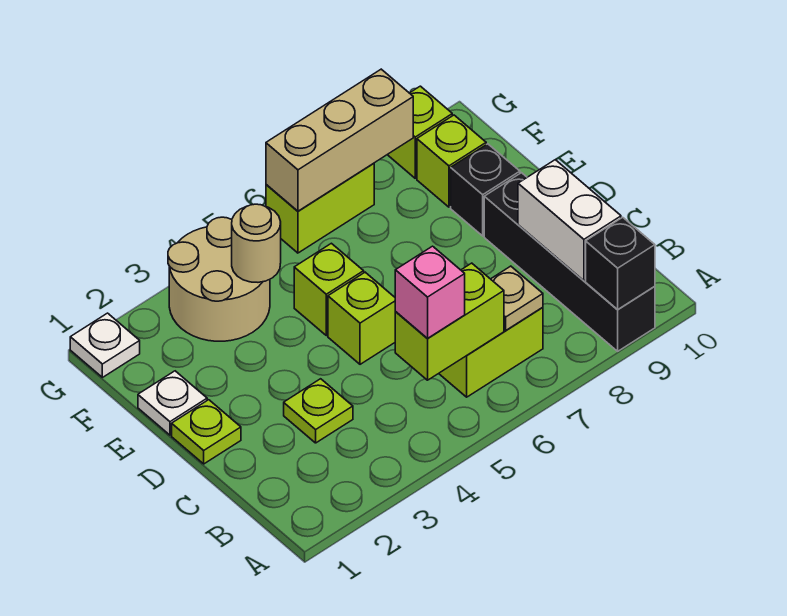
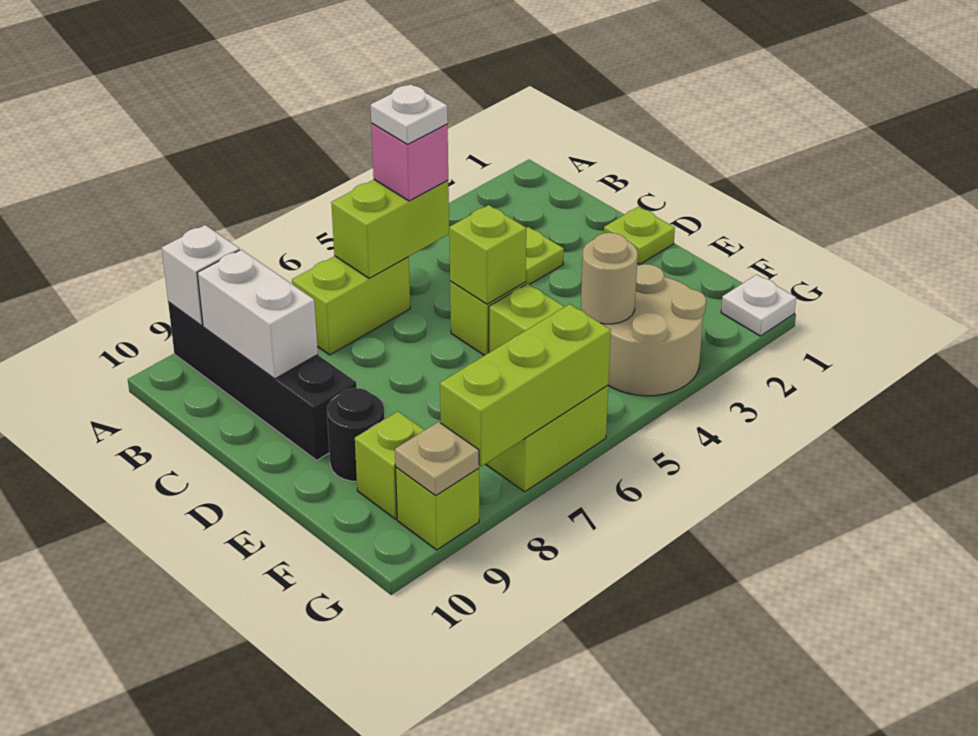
black 1x1 brick [586,217,655,310] -> white 1x1 brick [162,225,239,326]
tan 1x1 plate [491,266,543,330] -> tan 1x1 plate moved to [395,422,479,496]
none -> lime 1x1 brick [449,205,526,304]
white 1x1 plate [138,371,207,435] -> white 1x1 plate moved to [371,84,448,144]
black 1x1 brick [451,144,520,236] -> black 1x1 round brick [327,388,385,481]
tan 1x3 brick [266,69,413,211] -> lime 1x3 brick [440,304,611,466]

